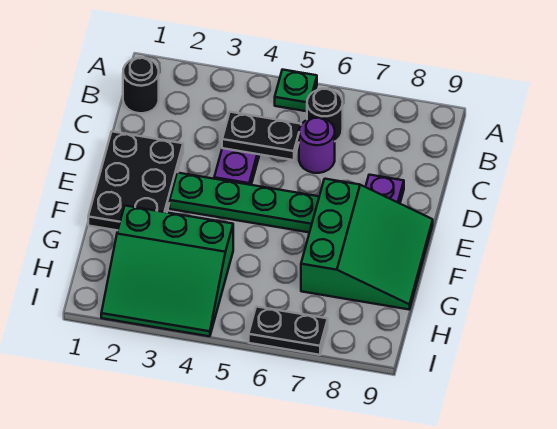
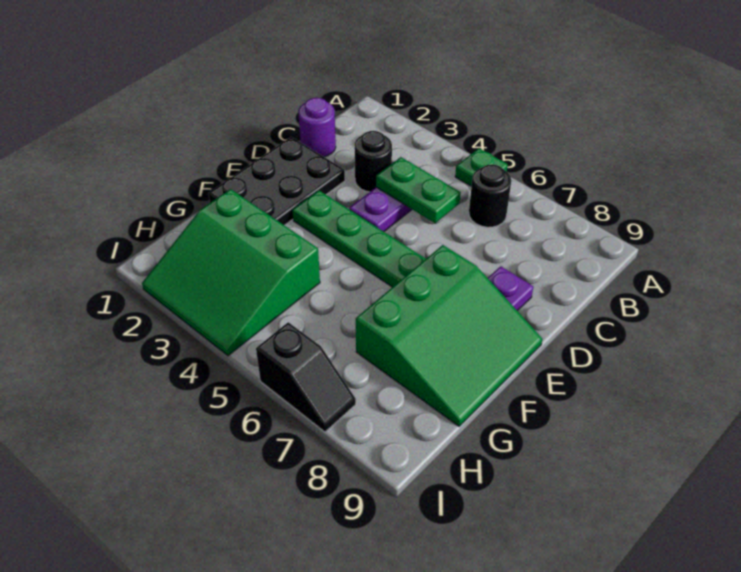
black 1x1 round brick [123,58,159,113] -> black 1x1 round brick moved to [355,131,392,192]
black 1x2 plate [222,112,301,160] -> green 1x2 plate [376,157,461,223]
purple 1x1 round brick [299,117,335,173] -> purple 1x1 round brick moved to [299,98,336,157]
black 1x2 plate [249,307,328,355] -> black 1x2 slope [256,322,356,432]

